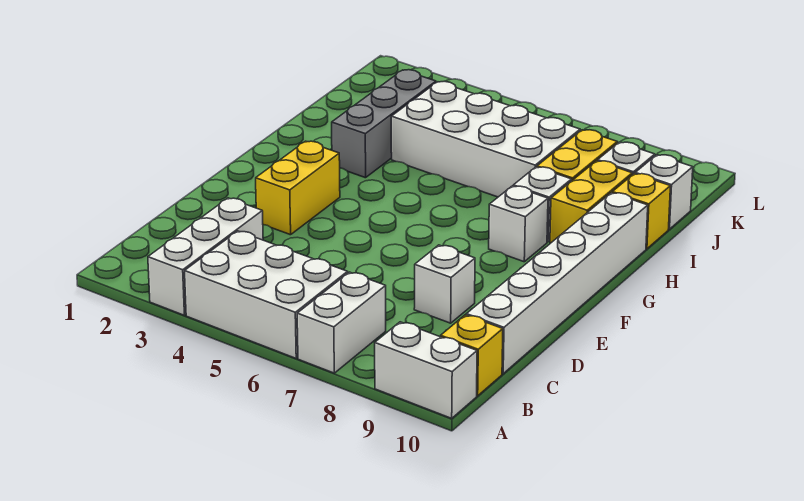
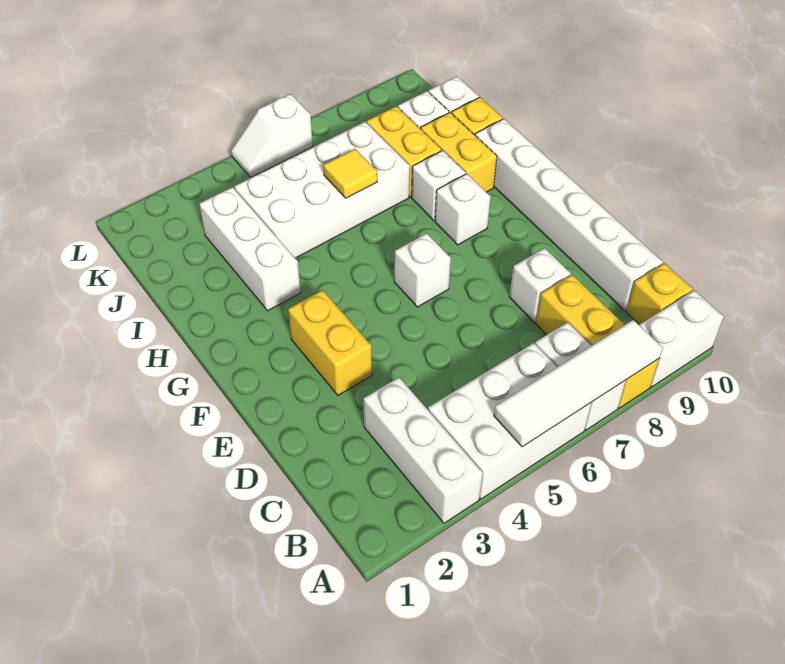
none -> white 1x4 tile [494,320,663,447]
none -> yellow 1x3 brick [536,275,660,408]
none -> white 1x1 brick [394,233,451,307]
grey 1x3 brick [332,70,436,178] -> white 1x3 brick [199,187,301,311]
none -> yellow 1x1 tile [323,149,377,198]
none -> white 1x2 slope [231,94,313,177]

